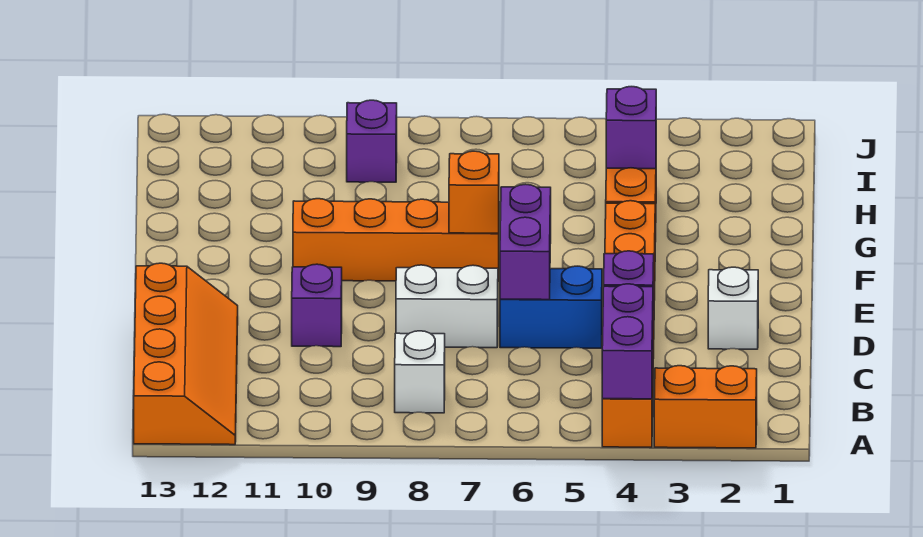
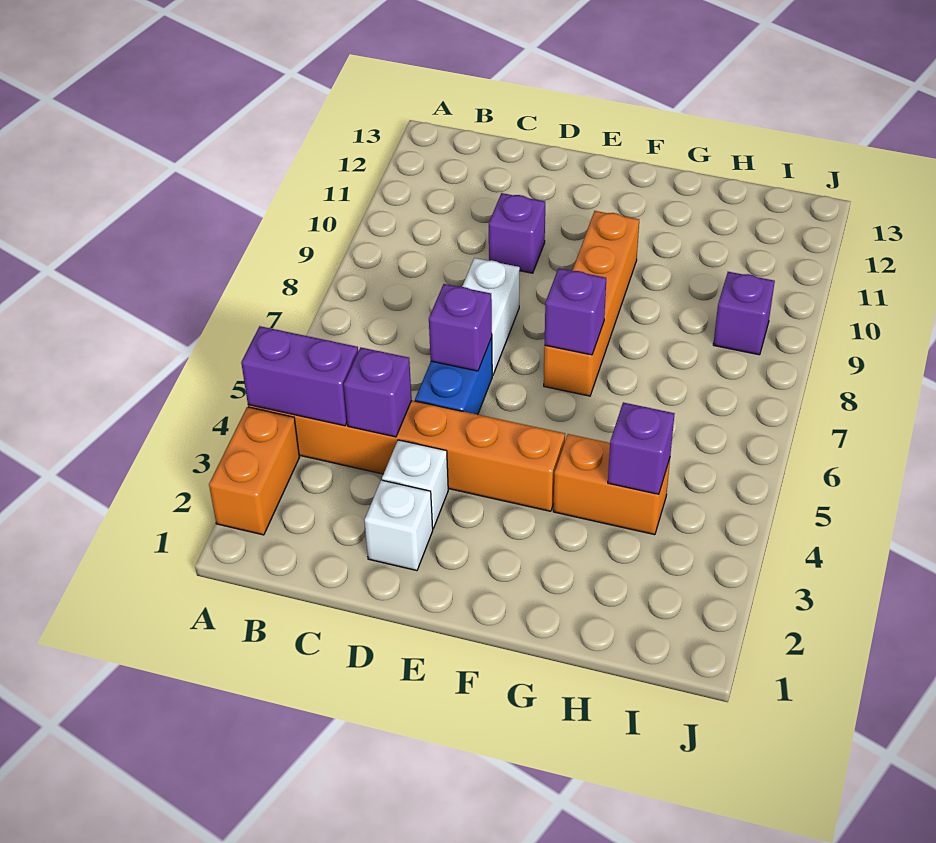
orange 2x4 slope [134,263,238,445] -> none
white 1x1 brick [395,331,445,413] -> white 1x1 brick moved to [382,440,448,529]
purple 1x2 brick [500,184,551,300] -> purple 1x1 brick [429,284,492,371]
orange 1x1 brick [449,151,499,233] -> purple 1x1 brick [545,268,606,355]

